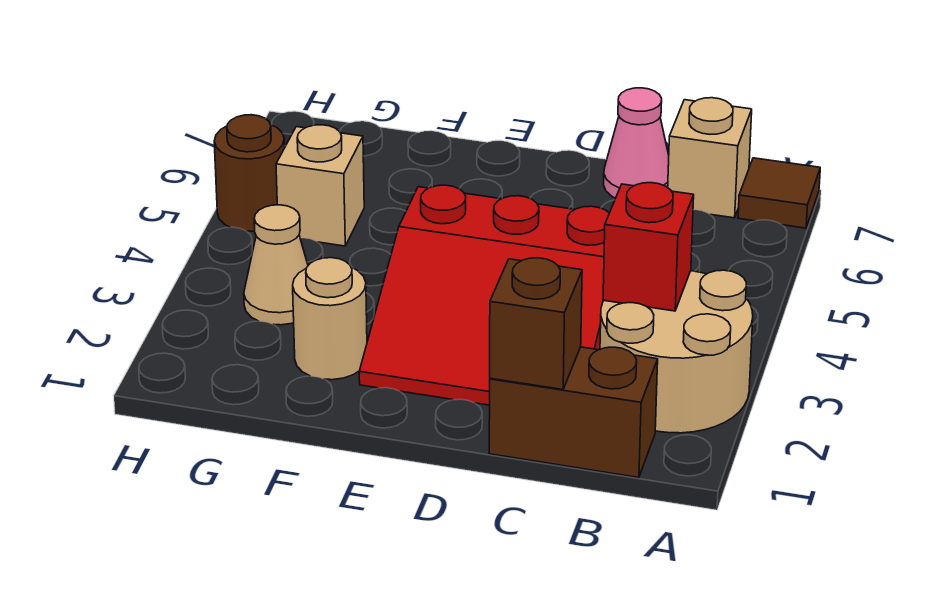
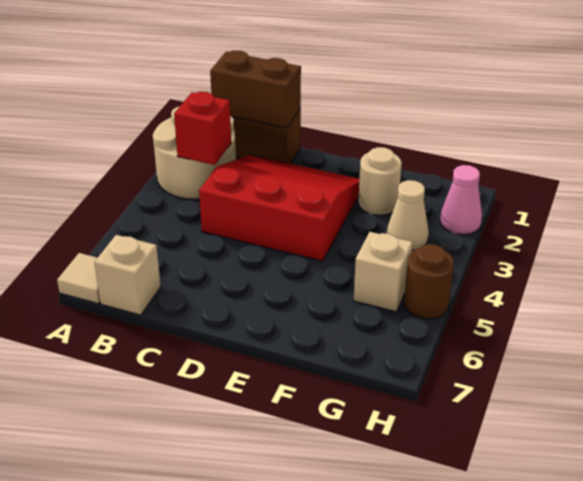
brown 1x1 tile [738,158,820,228] -> tan 1x1 tile [57,253,100,304]
brown 1x1 brick [490,258,582,390] -> brown 1x2 brick [210,50,301,128]
pink 1x1 cone [604,88,669,198] -> pink 1x1 cone moved to [440,165,482,234]

